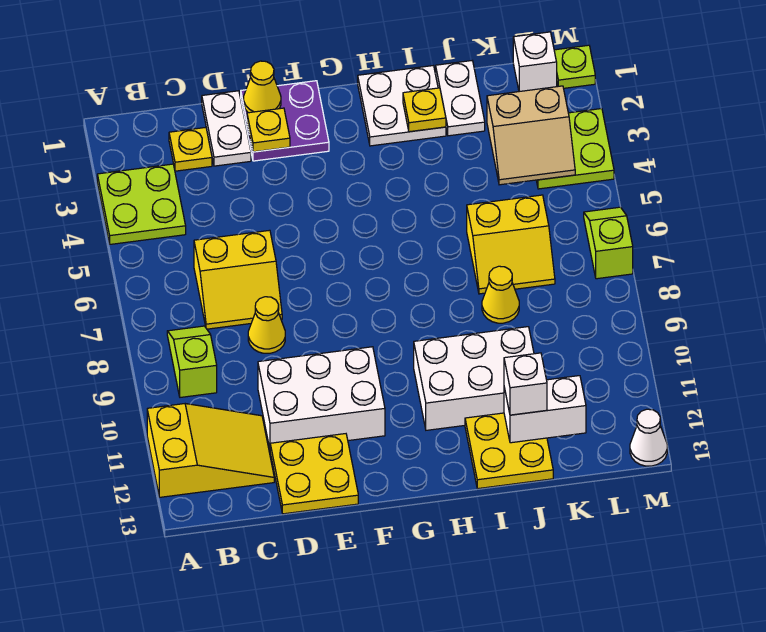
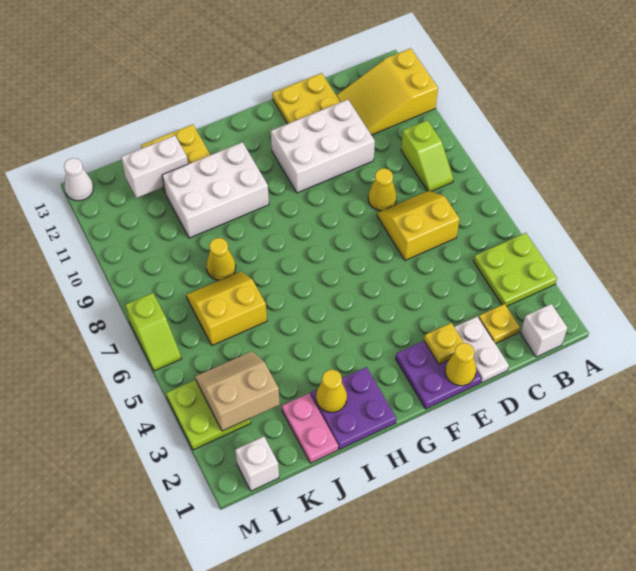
white 2x2 plate [358,66,446,146] -> purple 2x2 plate [311,367,396,449]
yellow 1x1 plate [403,88,446,132] -> yellow 1x1 cone [316,370,347,412]
white 1x2 plate [435,61,485,136] -> pink 1x2 plate [282,393,338,463]
white 1x1 brick [504,353,547,415] -> white 1x1 brick moved to [521,304,567,357]
lime 1x1 plate [554,45,595,88] -> none

